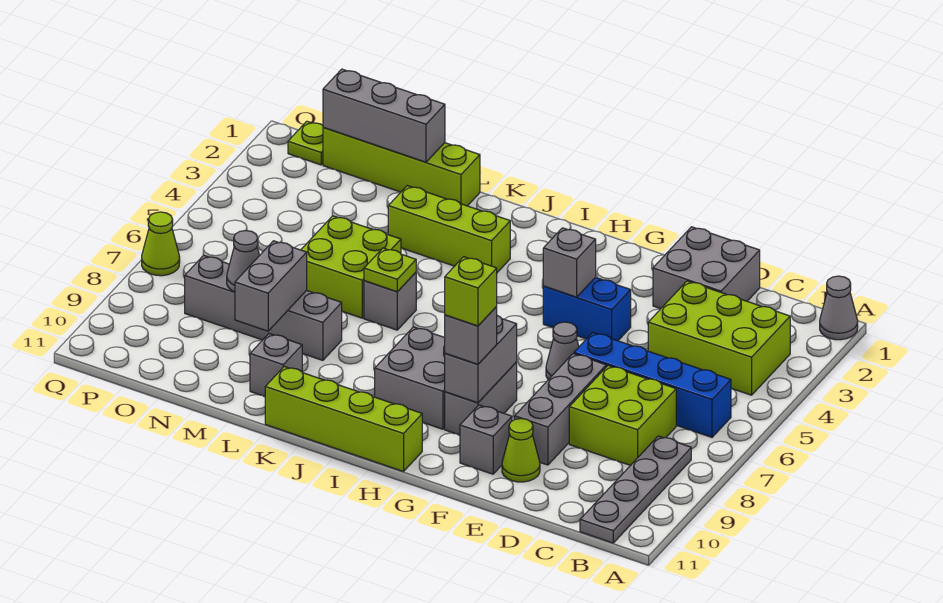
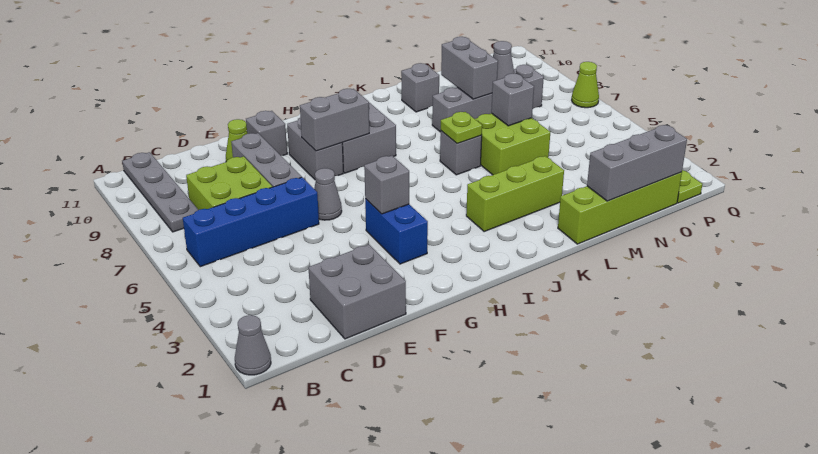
lime 2x3 brick [648,281,790,395] -> none
blue 1x2 brick [543,278,631,341] -> blue 1x2 brick turned to [365,199,428,264]
grey 1x2 brick [445,316,517,403] -> grey 1x2 brick turned to [300,89,369,151]
grey 1x1 brick [445,307,497,364] -> grey 1x1 brick moved to [491,73,534,126]
lime 1x1 brick [445,257,497,326] -> none
lime 1x4 brick [265,367,422,472] -> none

